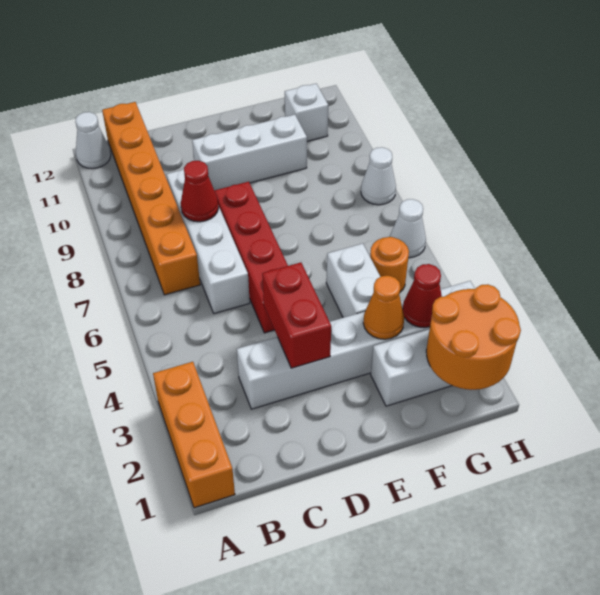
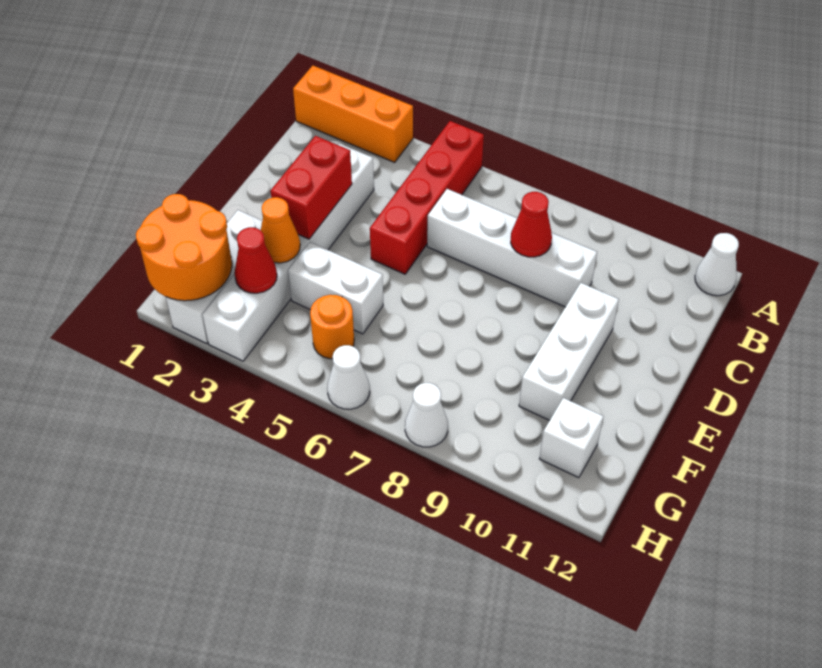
orange 1x6 brick [102,102,200,295] -> none
red 1x2 brick [262,262,331,368] -> red 1x2 brick turned to [271,136,352,239]
red 1x4 brick [214,182,288,333] -> red 1x4 brick turned to [370,121,484,274]

